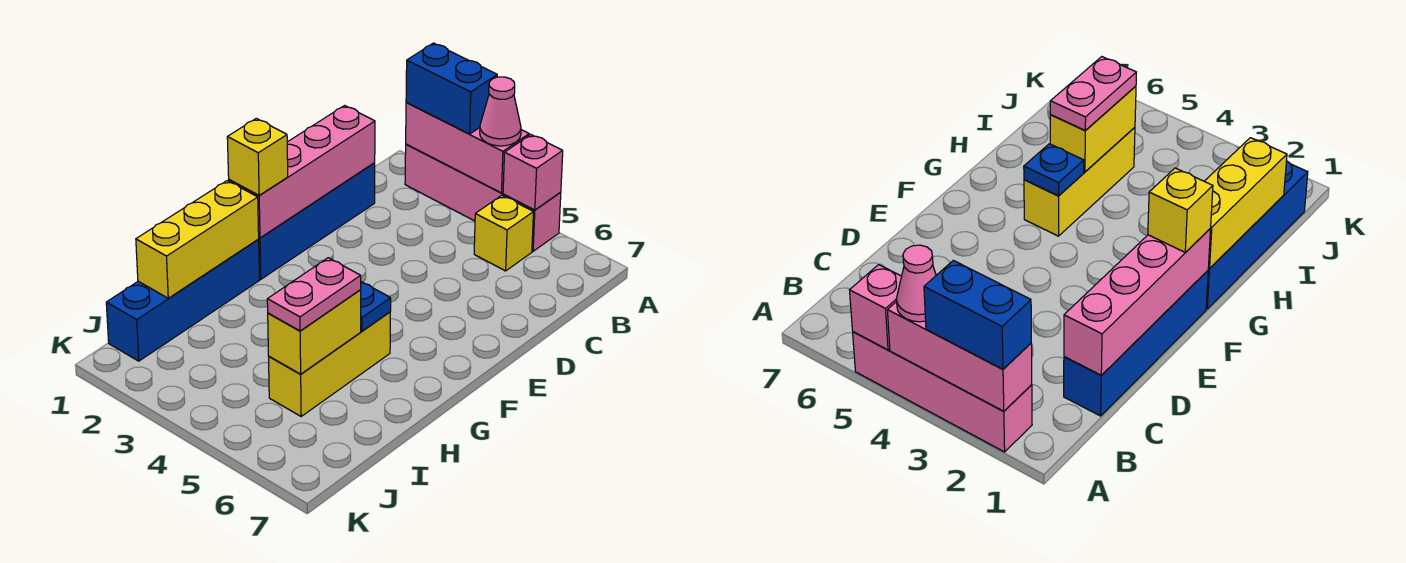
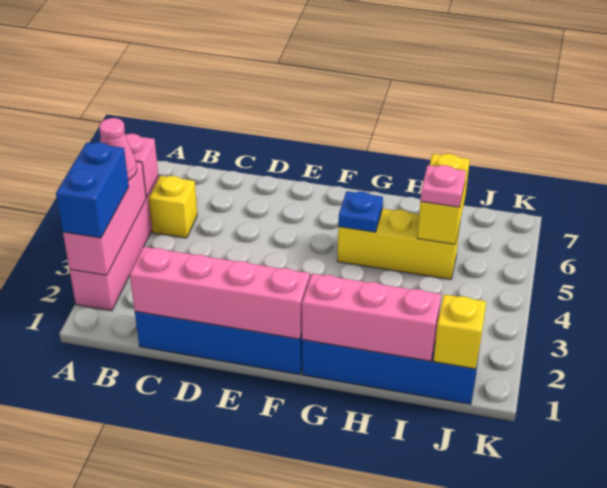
yellow 1x1 brick [227,118,288,195] -> yellow 1x1 brick moved to [433,295,486,369]
yellow 1x3 brick [136,181,259,298] -> pink 1x3 brick [302,274,441,361]
yellow 1x2 brick [268,290,361,374] -> yellow 1x2 brick turned to [417,154,470,244]
pink 1x2 plate [267,258,361,331] -> pink 1x1 plate [420,165,466,207]

